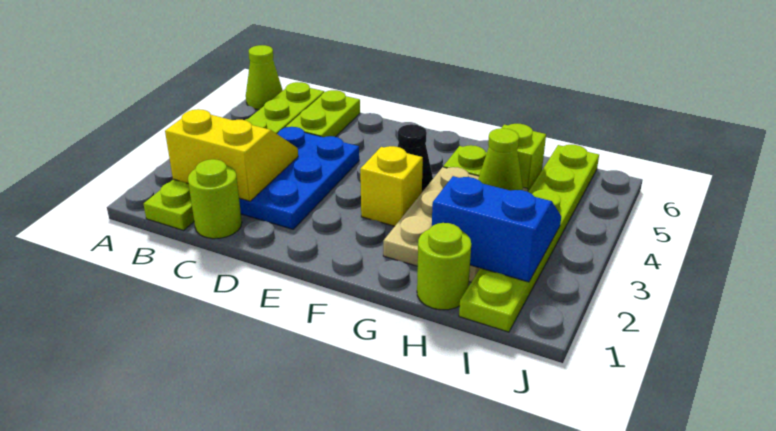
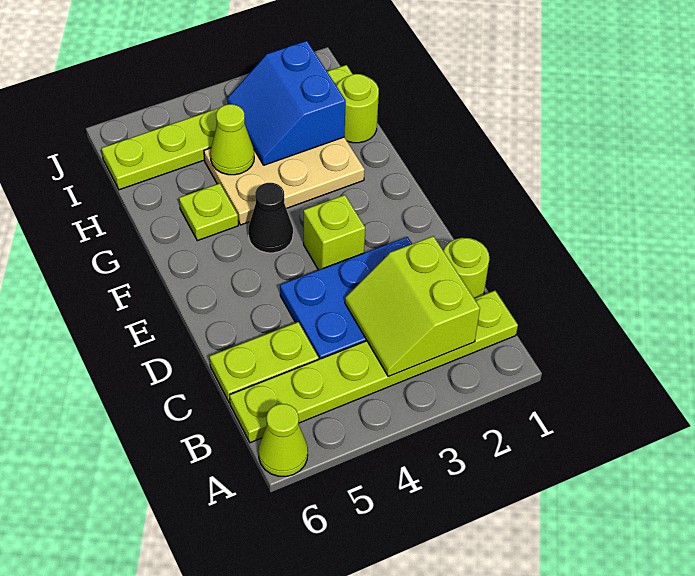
yellow 2x2 slope [165,109,298,201] -> lime 2x2 slope [345,236,480,376]
yellow 1x1 brick [360,146,423,226] -> none
lime 1x1 brick [502,124,546,192] -> lime 1x1 brick moved to [304,195,365,270]

